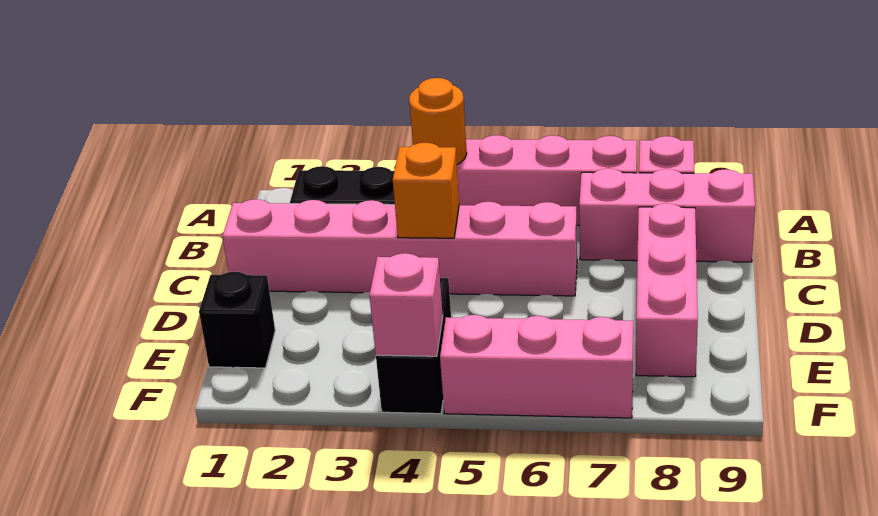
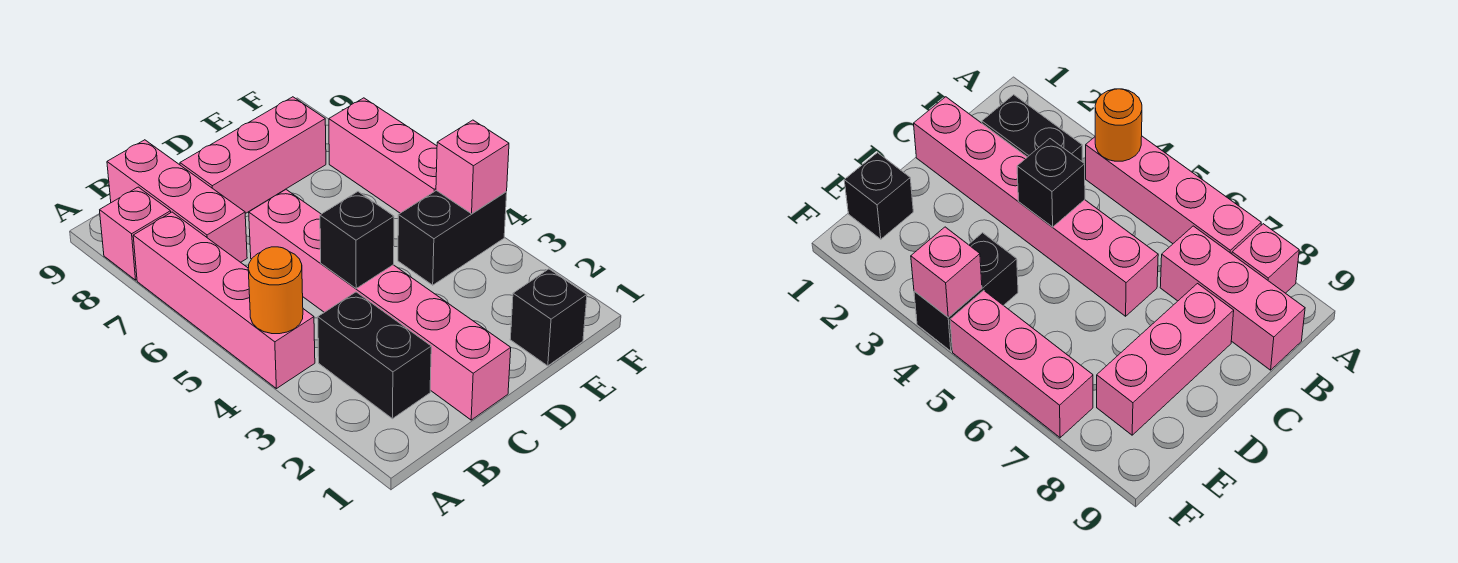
orange 1x1 brick [393,143,459,238] -> black 1x1 brick [320,192,394,288]

